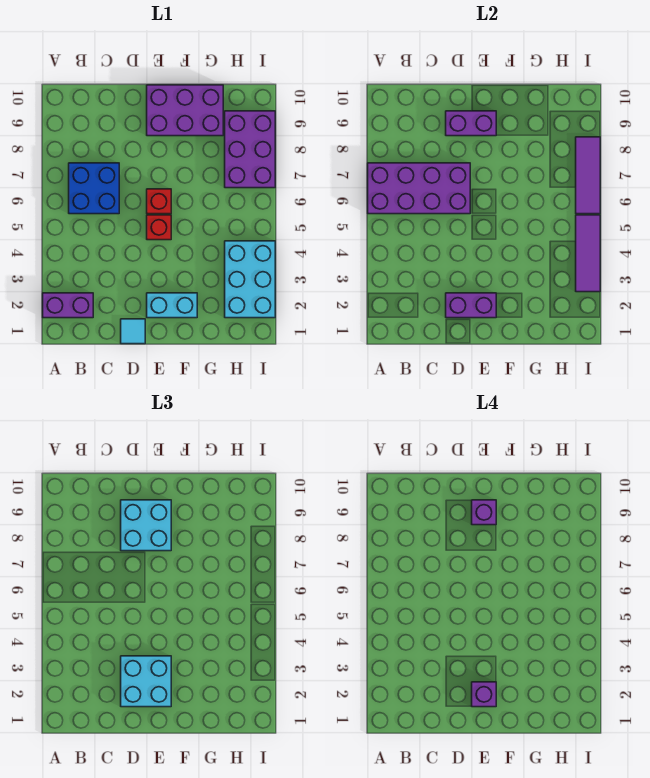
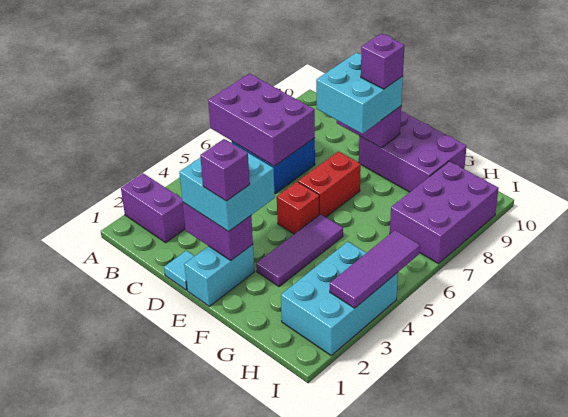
purple 2x4 brick [368,163,470,214] -> purple 2x3 brick [208,74,315,166]
cyan 1x2 brick [147,293,197,318] -> cyan 1x2 brick turned to [184,245,255,306]
red 1x1 brick [147,189,171,214] -> red 1x2 brick [298,151,361,217]
purple 1x3 tile [576,137,600,214] -> purple 1x3 tile moved to [256,214,343,286]

